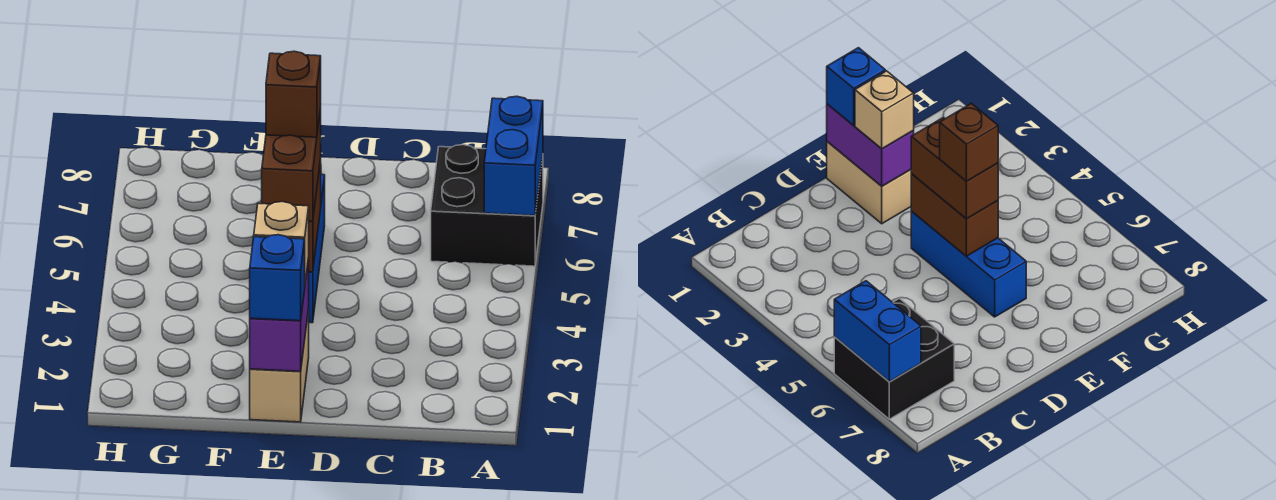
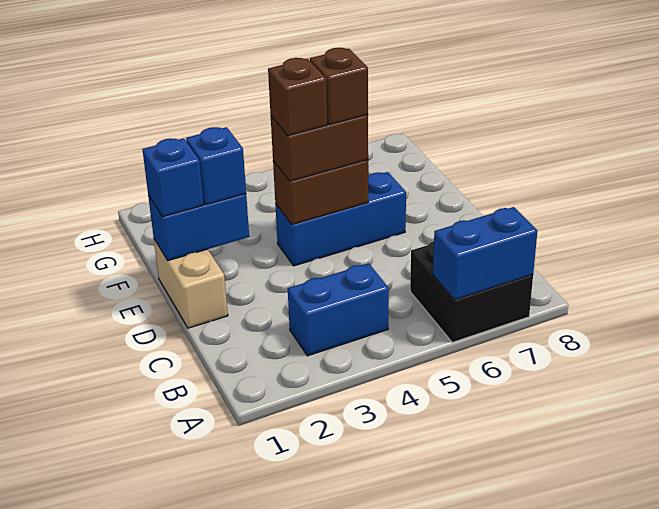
none -> blue 1x2 brick [288,263,389,356]
tan 1x2 brick [250,309,309,422] -> tan 1x2 brick turned to [154,239,228,328]
purple 1x2 brick [250,258,309,371] -> blue 1x2 brick [148,194,249,261]
tan 1x1 brick [254,202,309,282] -> blue 1x1 brick [186,127,246,205]
none -> brown 1x1 brick [268,58,327,136]

